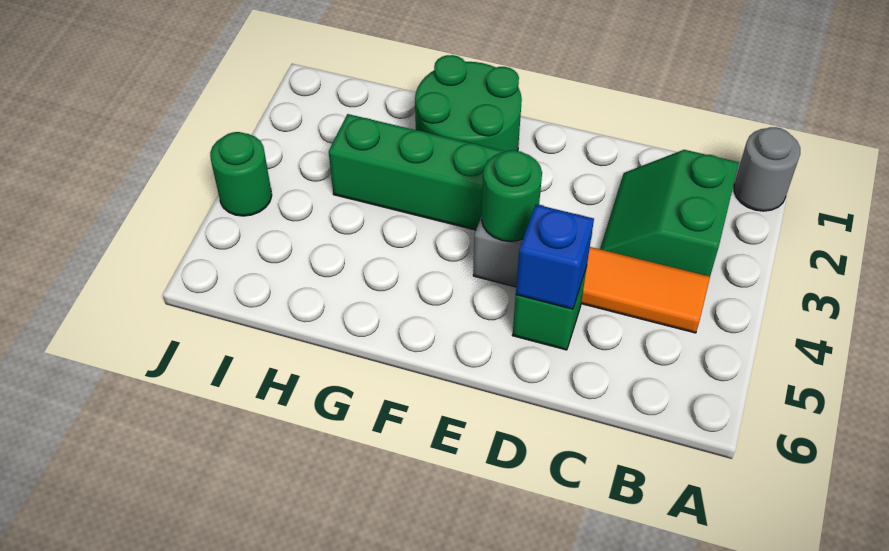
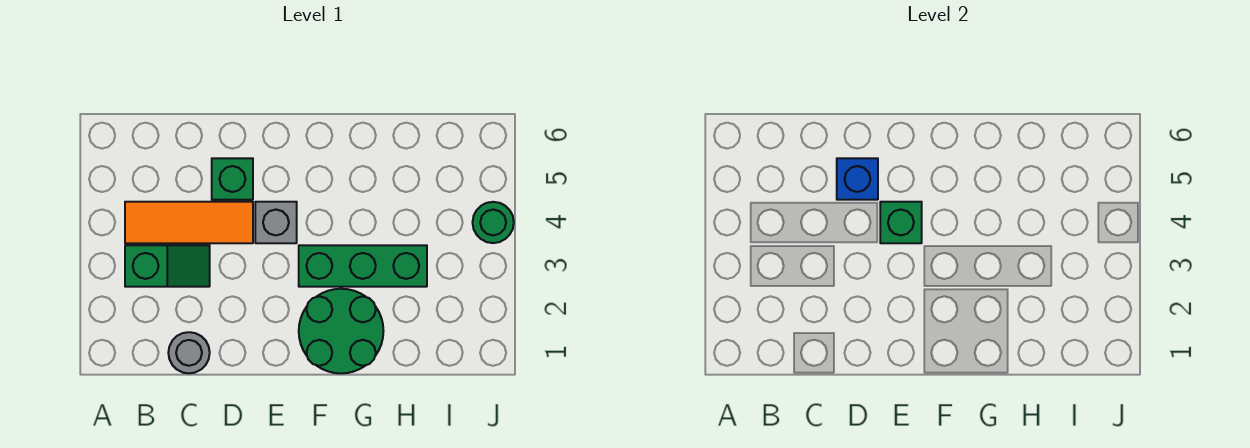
grey 1x1 round brick [734,127,800,211] -> grey 1x1 round brick moved to [168,332,210,373]
green 2x2 slope [600,150,739,276] -> green 1x2 slope [125,245,210,287]
green 1x1 round brick [482,150,542,241] -> green 1x1 brick [880,202,922,243]

